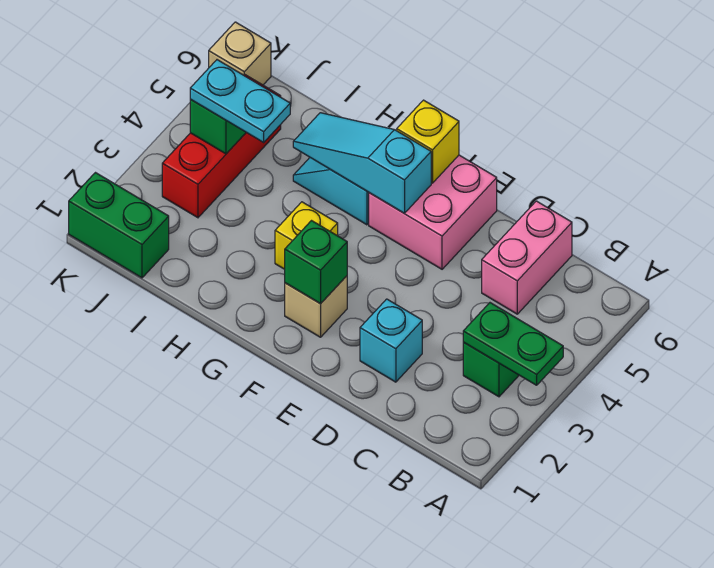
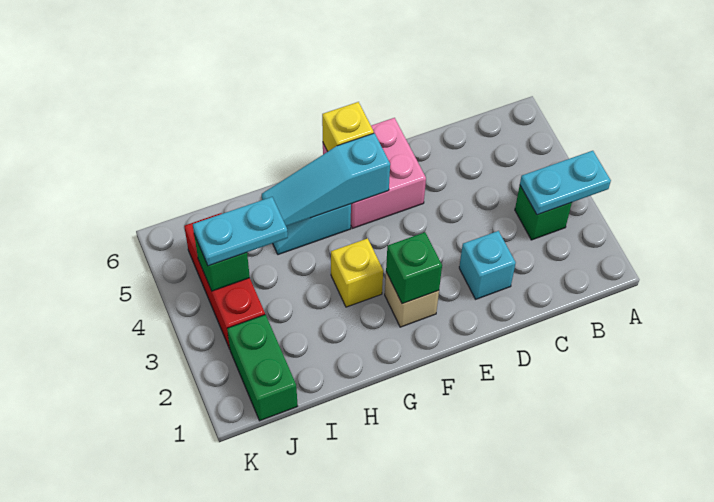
green 1x2 plate [463,303,563,385] -> cyan 1x2 plate [520,151,611,215]
pink 1x2 brick [482,201,572,314] -> none
green 1x2 brick [69,173,169,278] -> green 1x2 brick turned to [227,315,297,421]
tan 1x1 brick [209,22,271,85] -> none

